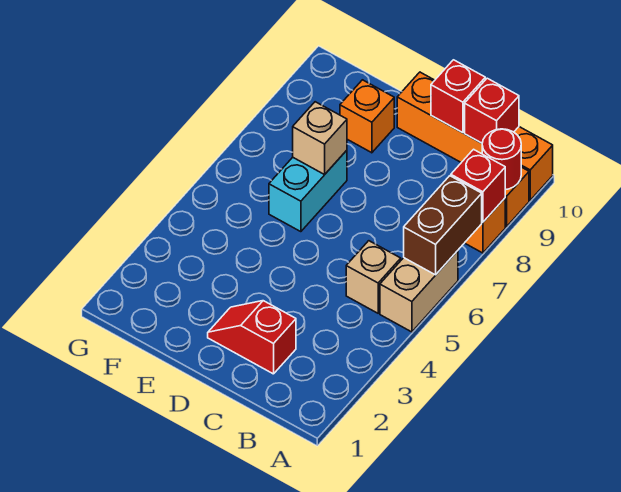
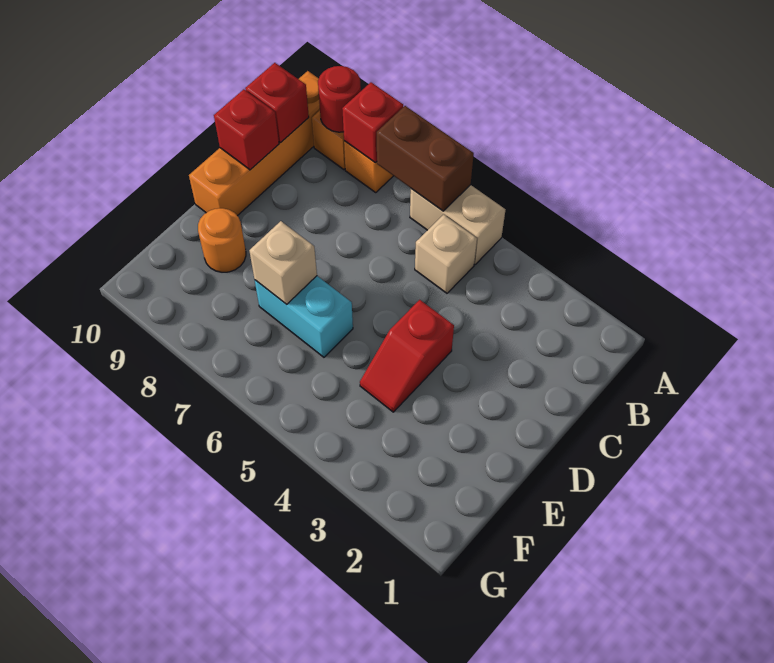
red 1x2 slope [208,301,296,374] -> red 1x2 slope moved to [360,300,454,412]
orange 1x1 brick [340,80,394,153] -> orange 1x1 round brick [198,208,246,272]

